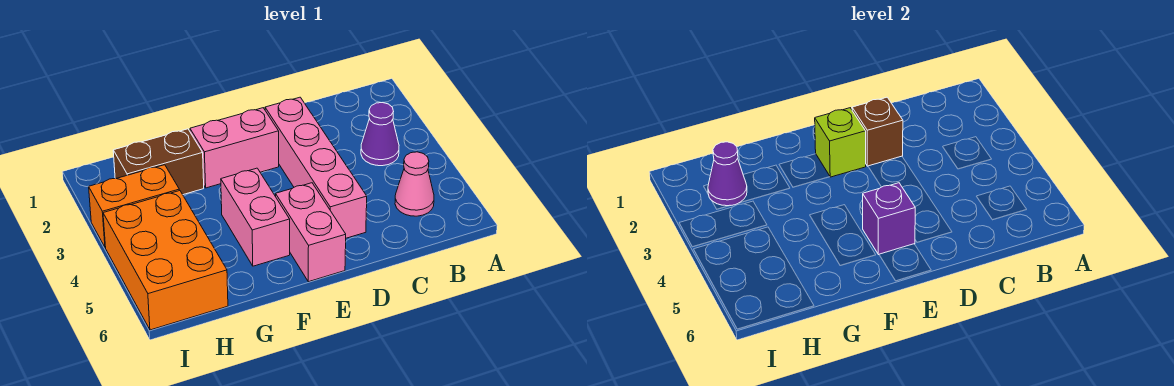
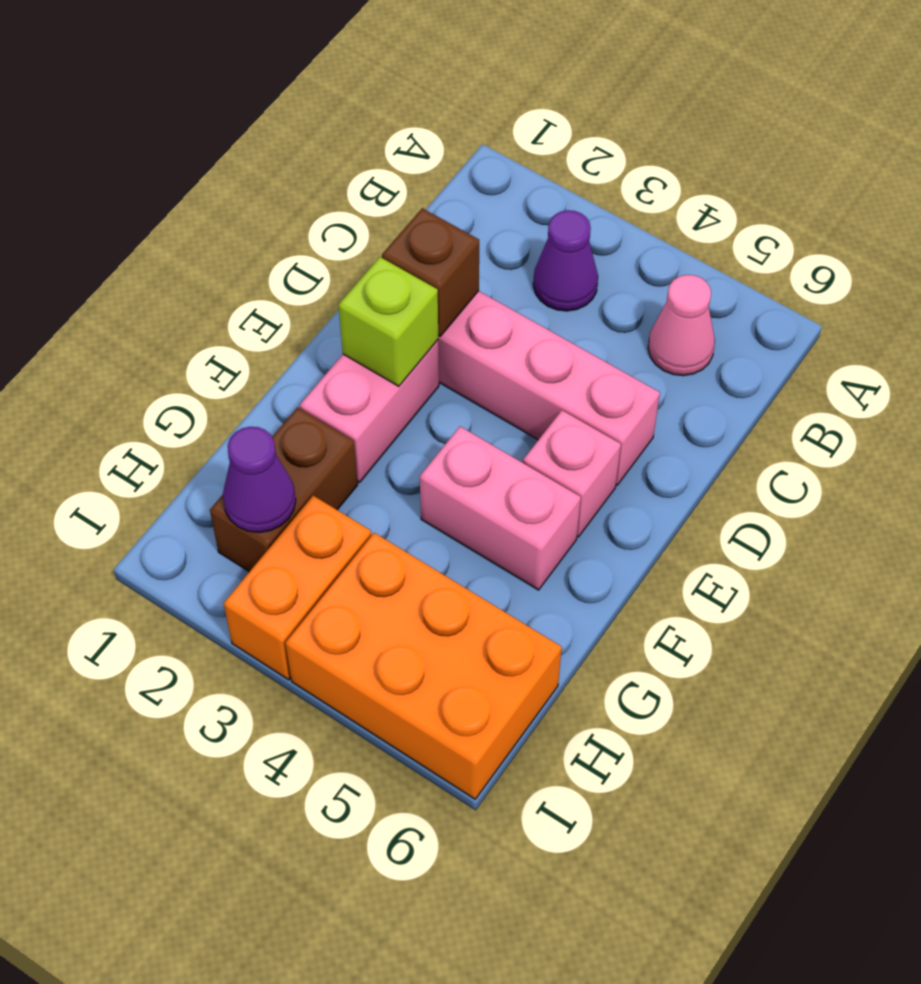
pink 1x2 brick [276,183,346,282] -> pink 1x1 brick [523,410,621,537]
purple 1x1 brick [863,183,915,255] -> none

